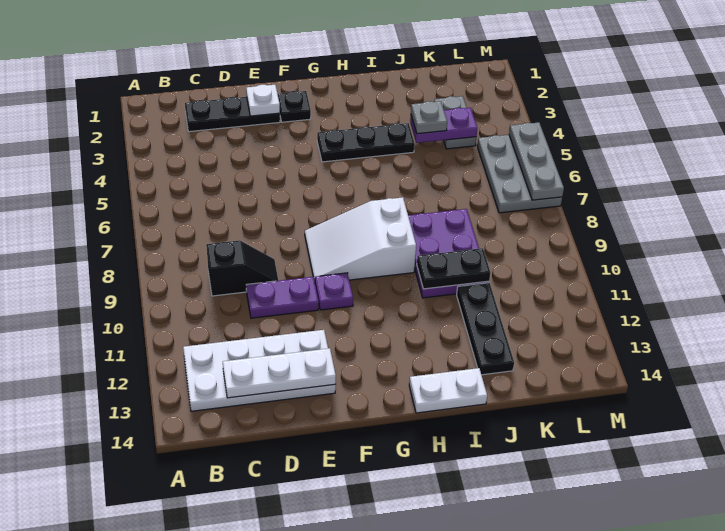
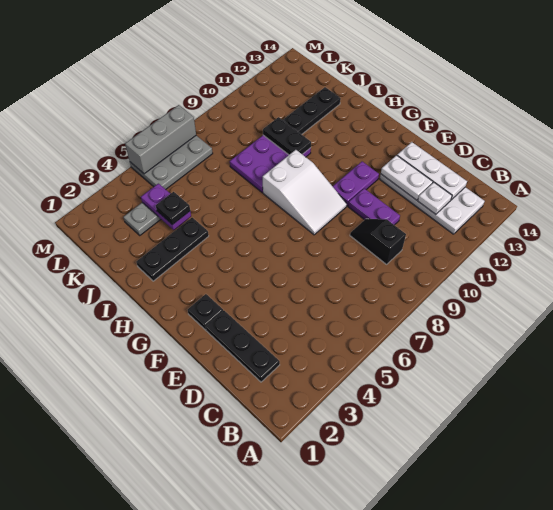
white 1x1 plate [246,85,280,116] -> white 1x1 plate moved to [418,183,452,214]
purple 1x1 plate [315,273,353,310] -> purple 1x2 plate [333,162,379,206]
black 1x3 plate [317,123,415,162] -> black 1x3 plate turned to [136,218,209,281]
white 1x2 plate [409,368,487,413] -> white 1x2 plate moved to [381,155,433,200]
grey 1x1 plate [411,101,447,134] -> black 1x1 plate [156,192,190,225]
grey 1x3 plate [509,122,564,200] -> grey 1x3 brick [125,105,196,174]

